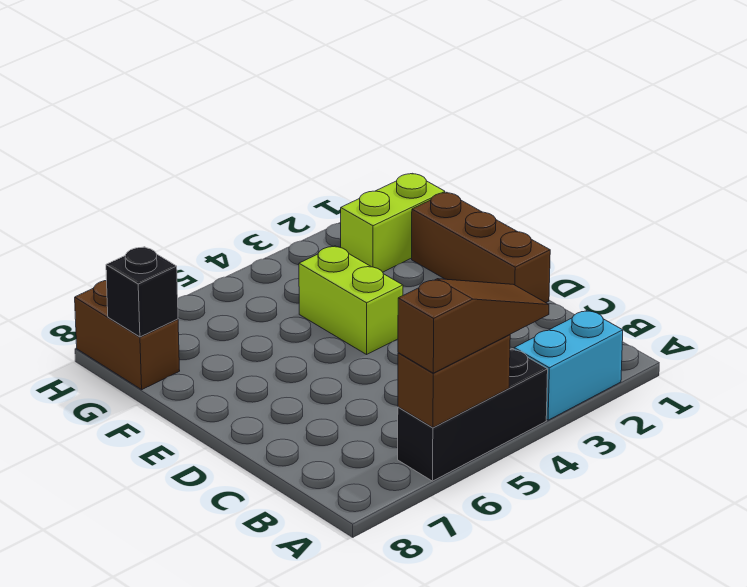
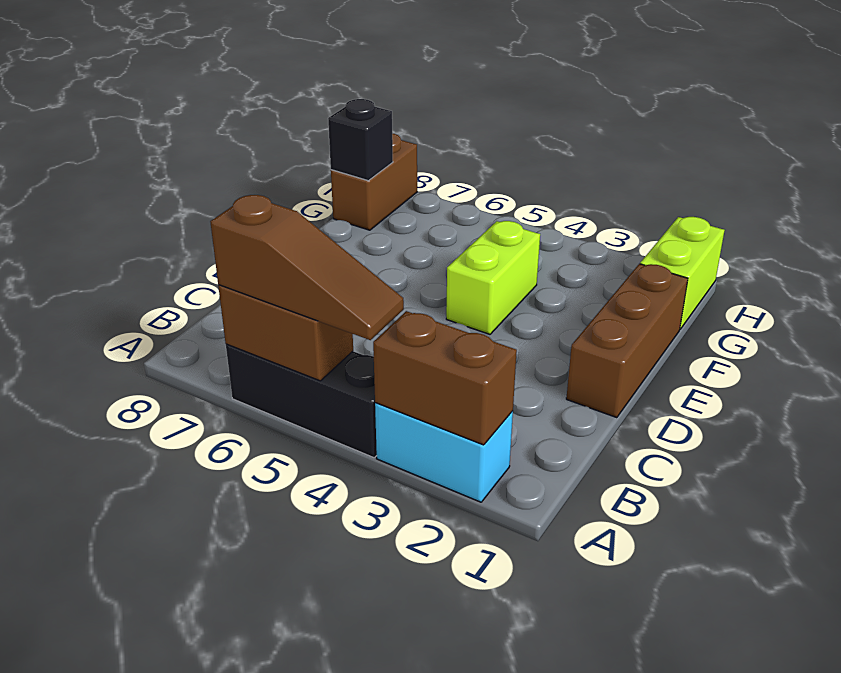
none -> brown 1x2 brick [373,311,517,445]
lime 1x2 brick [341,173,445,272] -> lime 1x2 brick turned to [640,217,725,329]

